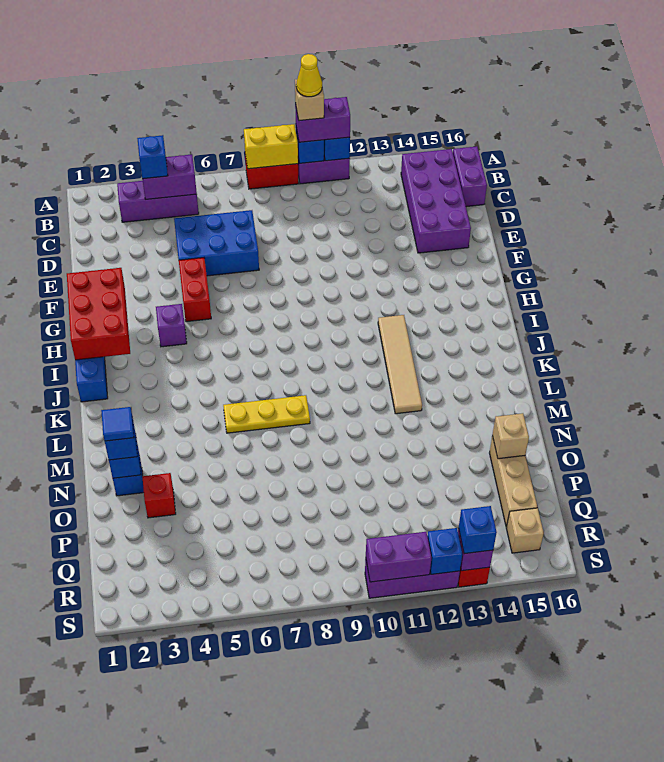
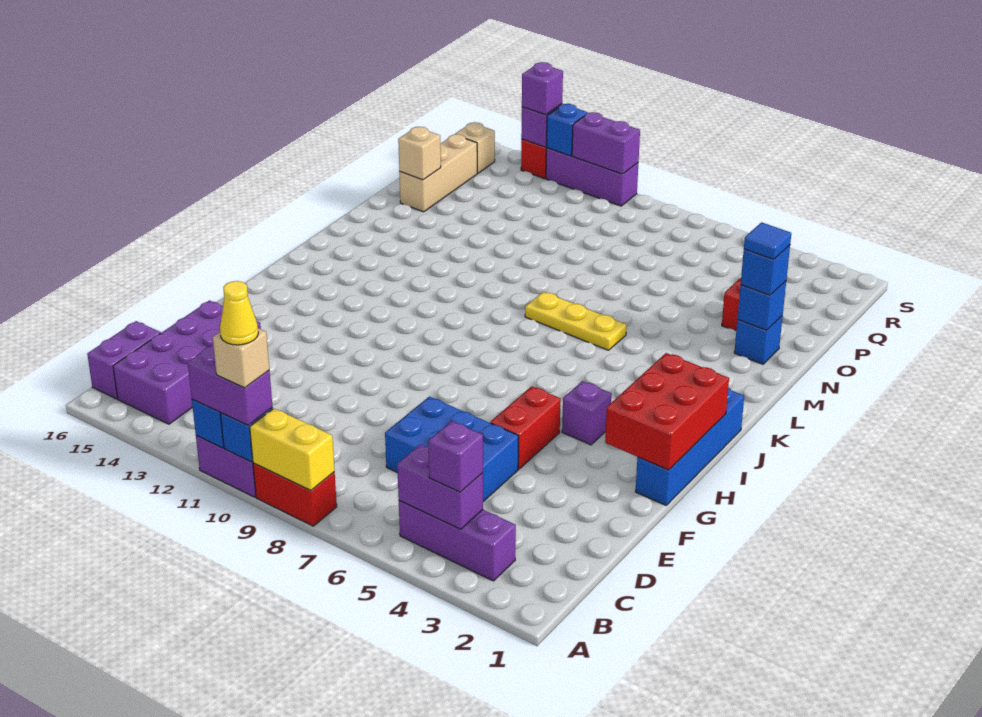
blue 1x1 brick [137,135,168,179] -> purple 1x1 brick [428,421,483,492]
tan 1x4 tile [378,315,422,414] -> none
blue 1x1 brick [459,506,497,554] -> purple 1x1 brick [522,62,563,115]

